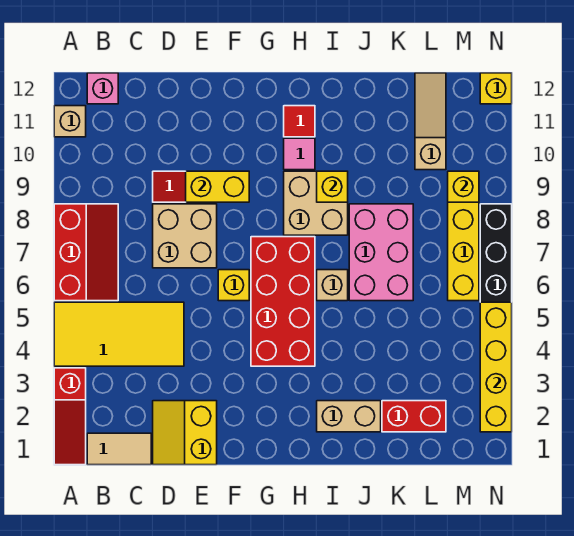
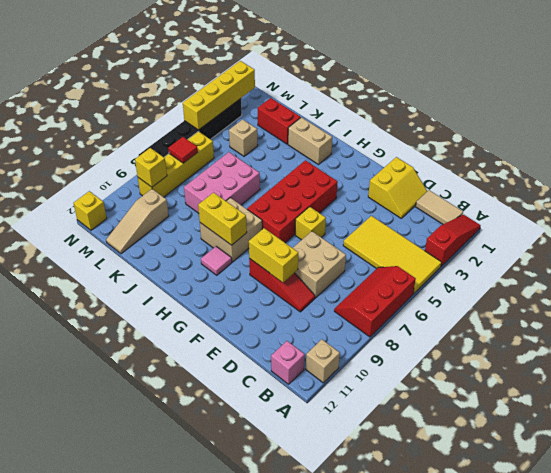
red 1x1 tile [284,106,315,137] -> red 1x1 tile moved to [168,137,198,163]
tan 1x1 brick [317,270,348,301] -> tan 1x1 brick moved to [229,119,258,156]
yellow 1x1 brick [317,171,348,202] -> yellow 1x2 brick [198,193,247,245]

